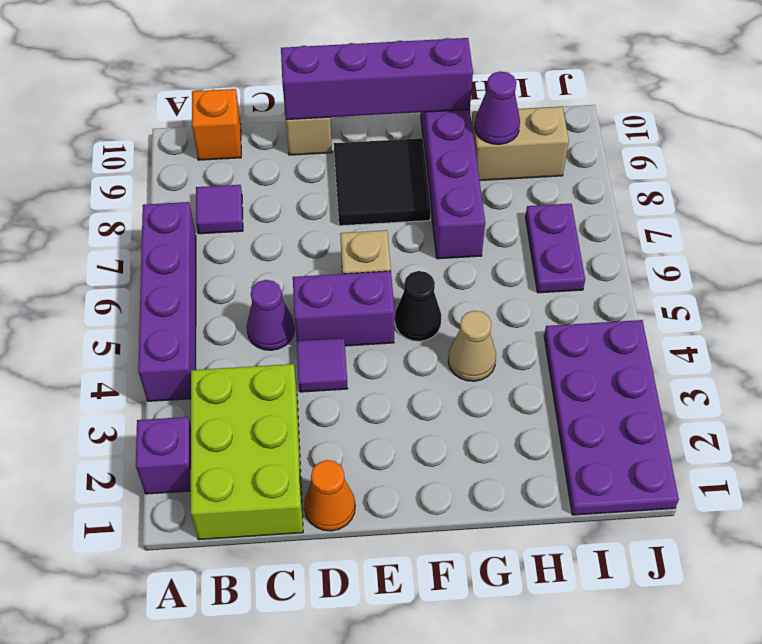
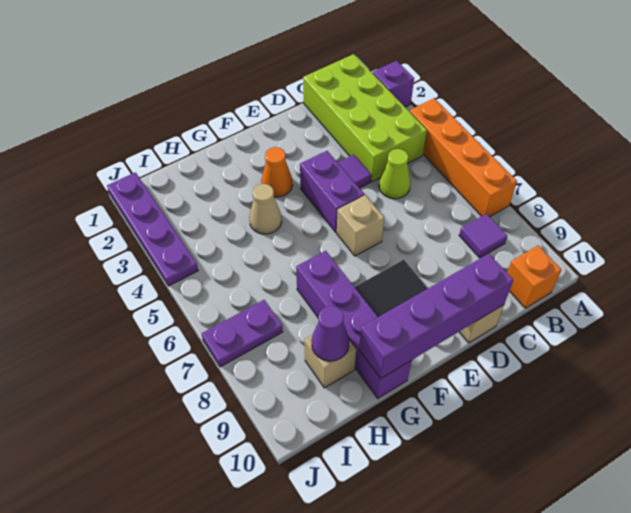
purple 1x4 brick [138,202,196,401] -> orange 1x4 brick [410,98,517,217]
lime 2x3 brick [191,364,303,540] -> lime 2x4 brick [303,54,427,182]
purple 1x1 cone [247,280,294,350] -> lime 1x1 cone [379,149,411,199]
orange 1x1 cone [304,460,355,531] -> orange 1x1 cone moved to [261,147,293,197]
purple 1x2 brick [293,271,395,346] -> purple 1x2 brick turned to [300,151,364,232]
black 1x1 cone [395,271,441,341] -> none
tan 1x2 brick [471,107,569,181] -> tan 1x1 brick [304,335,356,388]
purple 2x4 plate [544,320,679,515] -> purple 1x4 plate [107,172,198,286]
purple 1x2 plate [526,204,585,293] -> purple 1x2 plate turned to [202,300,283,367]

